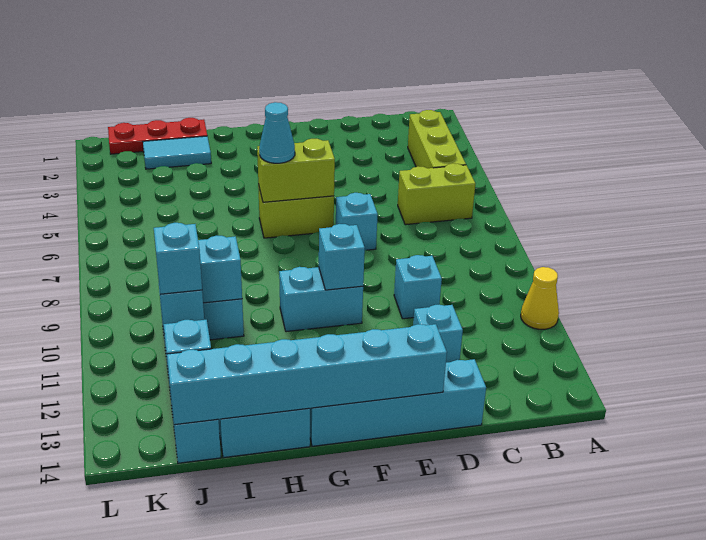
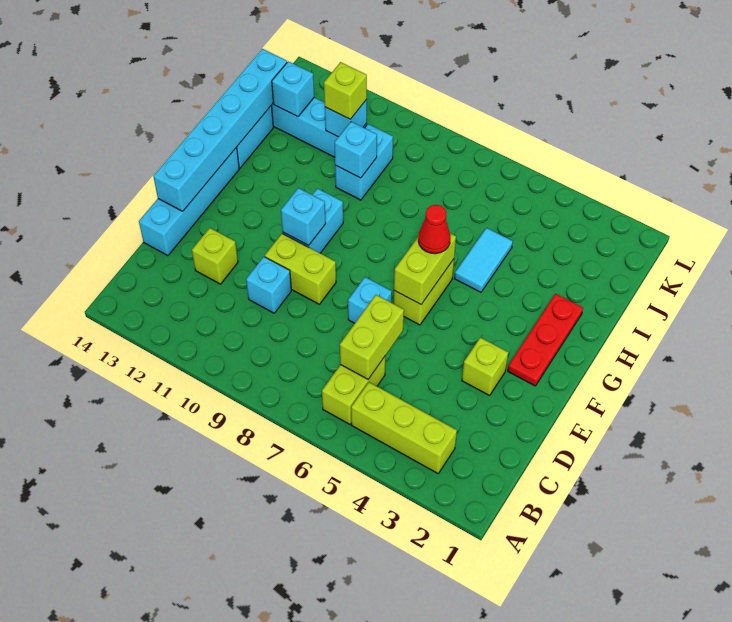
yellow 1x1 cone [521,267,559,329] -> none
none -> lime 1x2 brick [340,295,404,379]
cyan 1x1 brick [413,305,463,363] -> lime 1x1 brick [192,228,238,284]
none -> lime 1x1 brick [462,338,508,395]
none -> lime 1x2 brick [265,233,336,304]
cyan 1x1 cone [259,102,295,163] -> red 1x1 cone [418,205,451,254]
red 1x3 plate [108,118,207,154] -> red 1x3 plate moved to [508,294,583,386]
cyan 1x2 tile [143,136,211,169] -> cyan 1x2 tile moved to [454,228,513,292]
cyan 1x1 brick [154,223,202,294] -> lime 1x1 brick [324,62,367,119]

